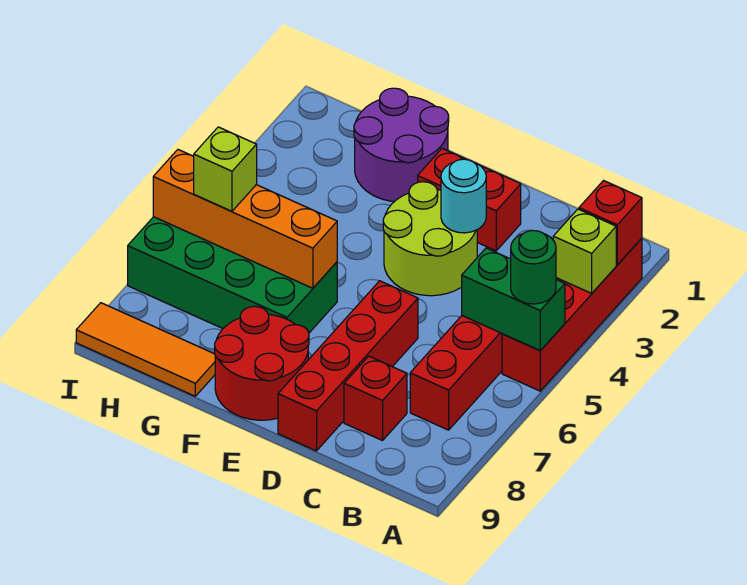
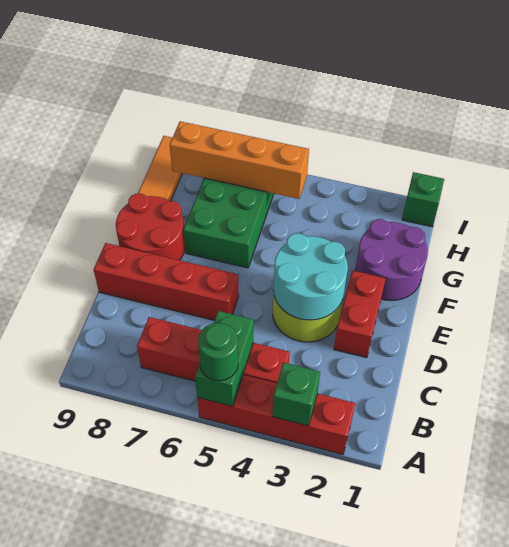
red 1x1 brick [579,181,642,265] -> none
lime 1x1 brick [553,209,616,293] -> green 1x1 brick [272,363,320,426]
red 1x1 brick [344,356,407,441] -> none
cyan 1x1 round brick [441,159,486,233] -> cyan 2x2 round brick [273,233,348,320]
orange 1x4 brick [153,150,337,288] -> orange 1x4 brick turned to [170,121,309,199]
lime 1x1 brick [194,127,257,211] -> none
none -> green 1x1 brick [402,172,444,227]

